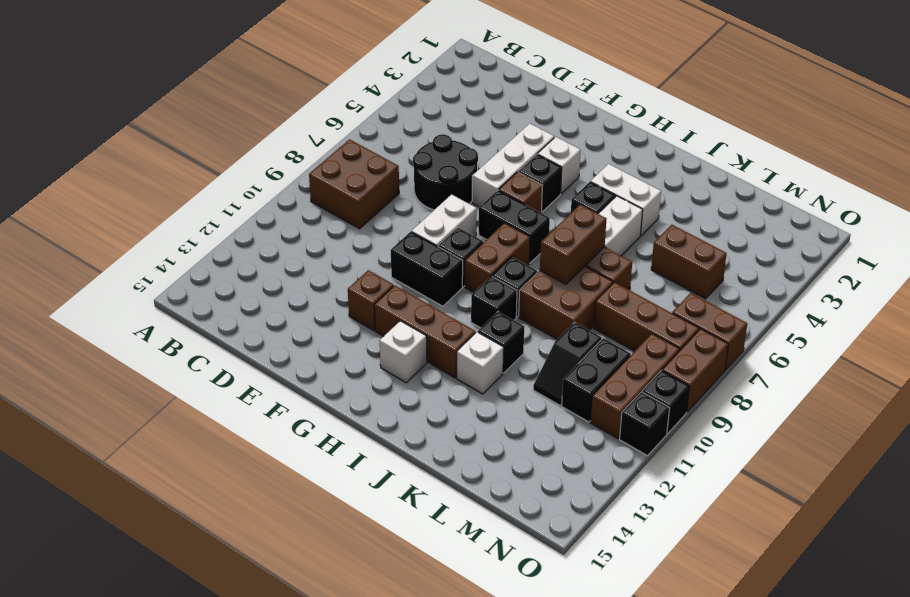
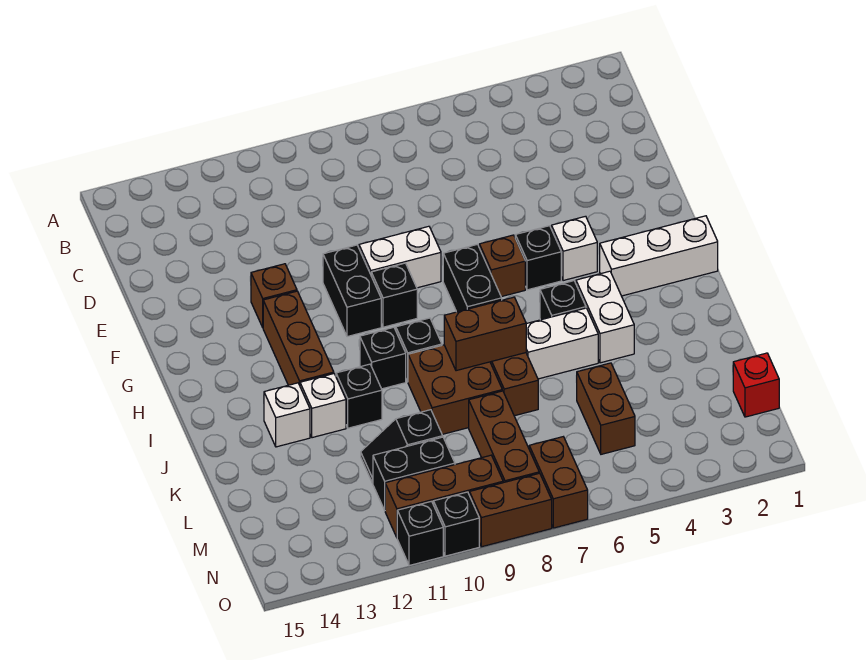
brown 2x2 brick [309,139,399,229] -> none
black 2x2 round brick [413,134,478,210] -> none
white 1x3 brick [472,123,554,207] -> white 1x3 brick moved to [599,216,718,296]
brown 1x2 brick [465,223,530,293] -> none
white 1x1 brick [380,321,427,383] -> white 1x1 brick moved to [264,383,310,447]
none -> red 1x1 brick [733,353,779,417]

